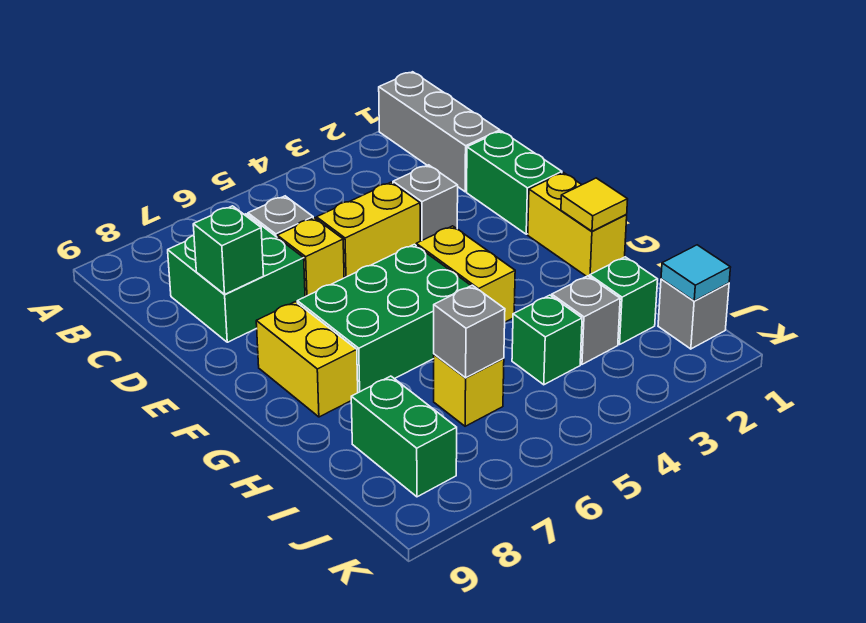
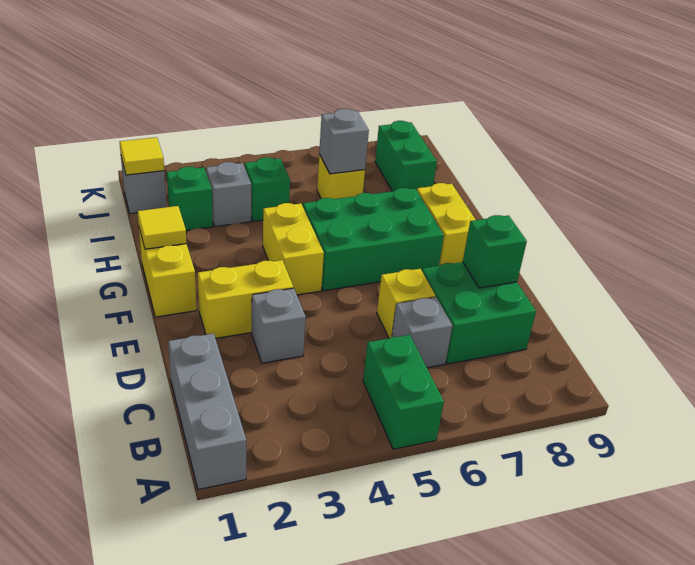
green 1x2 brick [467,131,562,234] -> green 1x2 brick moved to [363,335,444,449]
yellow 1x2 brick [317,182,420,278] -> yellow 1x2 brick moved to [198,260,293,338]
cyan 1x1 tile [661,245,731,301] -> yellow 1x1 tile [120,137,164,175]

